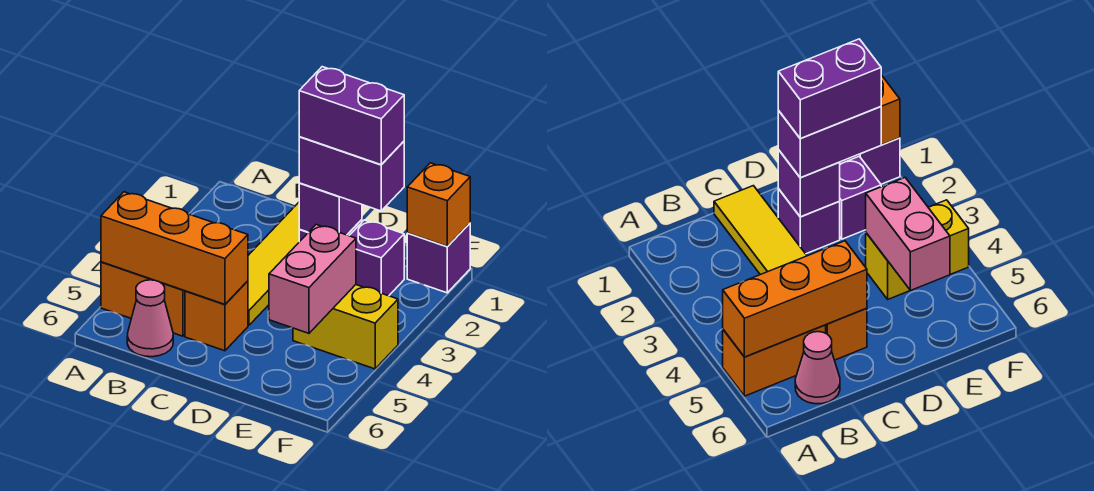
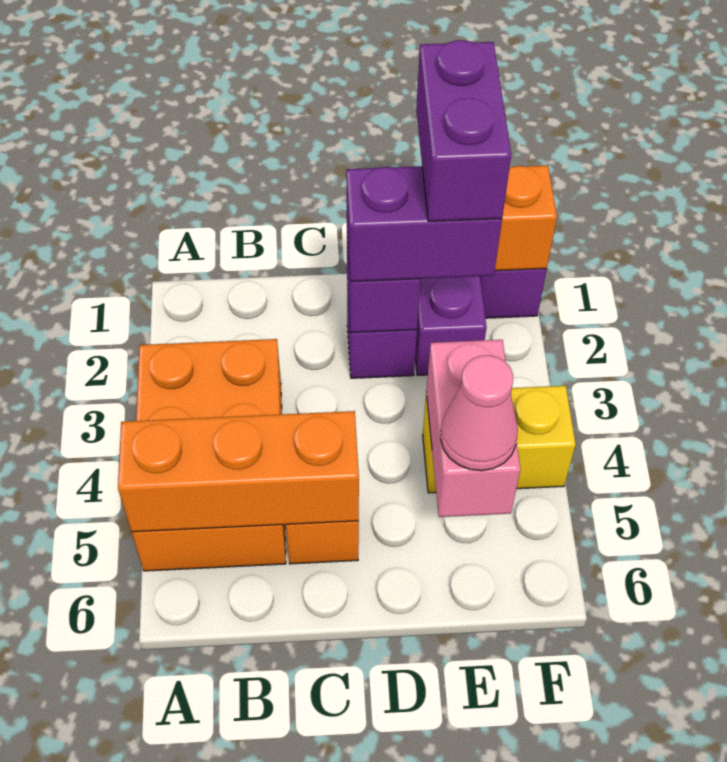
orange 1x2 brick [101,262,185,336] -> orange 2x3 brick [132,339,286,571]
pink 1x1 cone [127,280,173,357] -> pink 1x1 cone moved to [440,355,518,471]
yellow 1x4 tile [248,202,299,325] -> none
purple 1x2 brick [299,67,404,165] -> purple 1x2 brick turned to [416,40,511,221]

